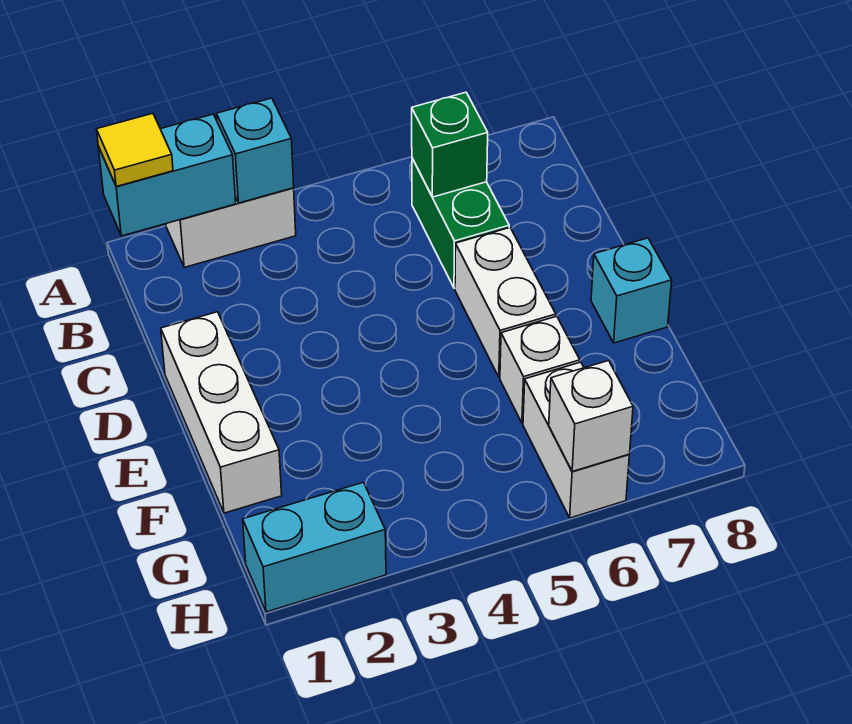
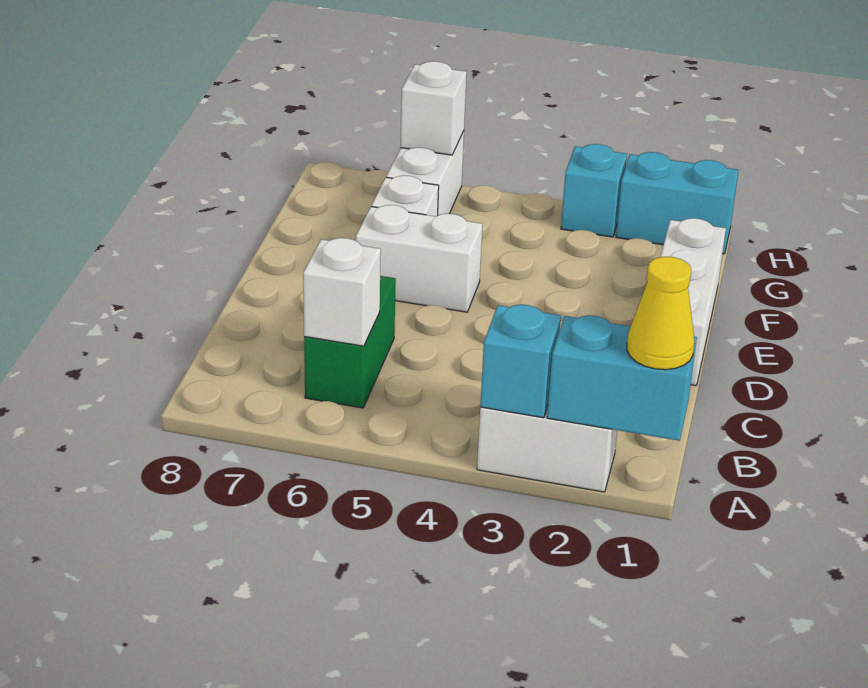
yellow 1x1 tile [97,113,173,187] -> yellow 1x1 cone [627,257,694,370]
green 1x1 brick [412,92,488,197] -> white 1x1 brick [303,238,381,346]
white 1x2 brick [455,228,556,377] -> white 1x2 brick turned to [356,205,483,312]
cyan 1x1 brick [591,238,672,343] -> cyan 1x1 brick moved to [561,144,627,237]

